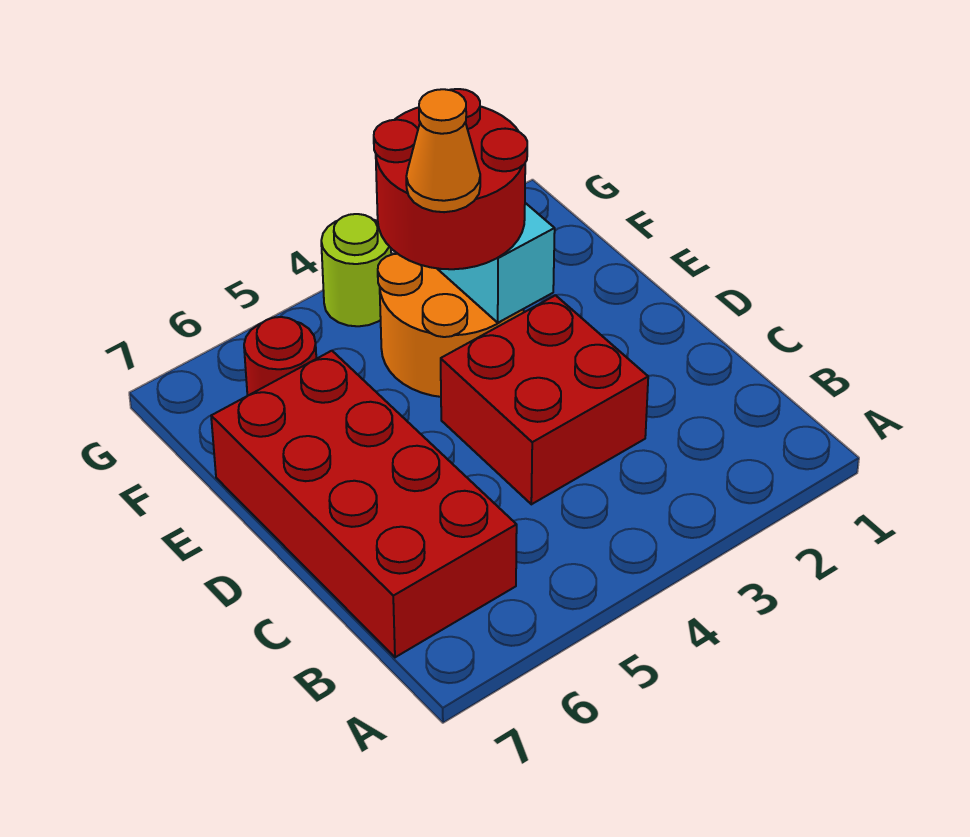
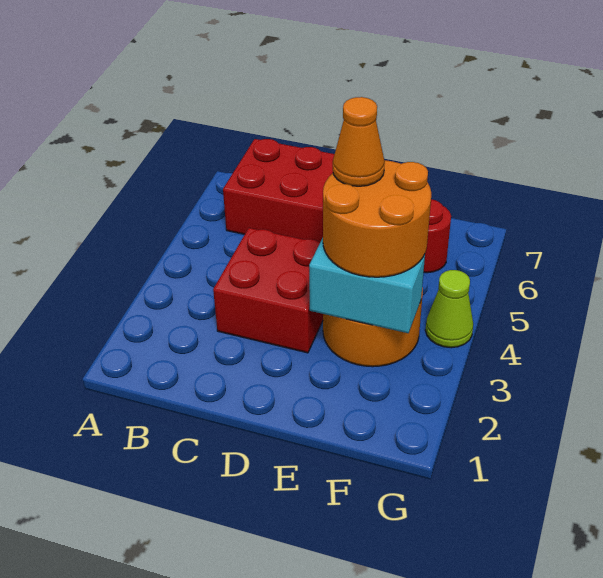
red 2x2 round brick [374,89,527,269] -> orange 2x2 round brick [323,160,431,277]
lime 1x1 round brick [321,214,391,326] -> lime 1x1 cone [425,270,473,348]

